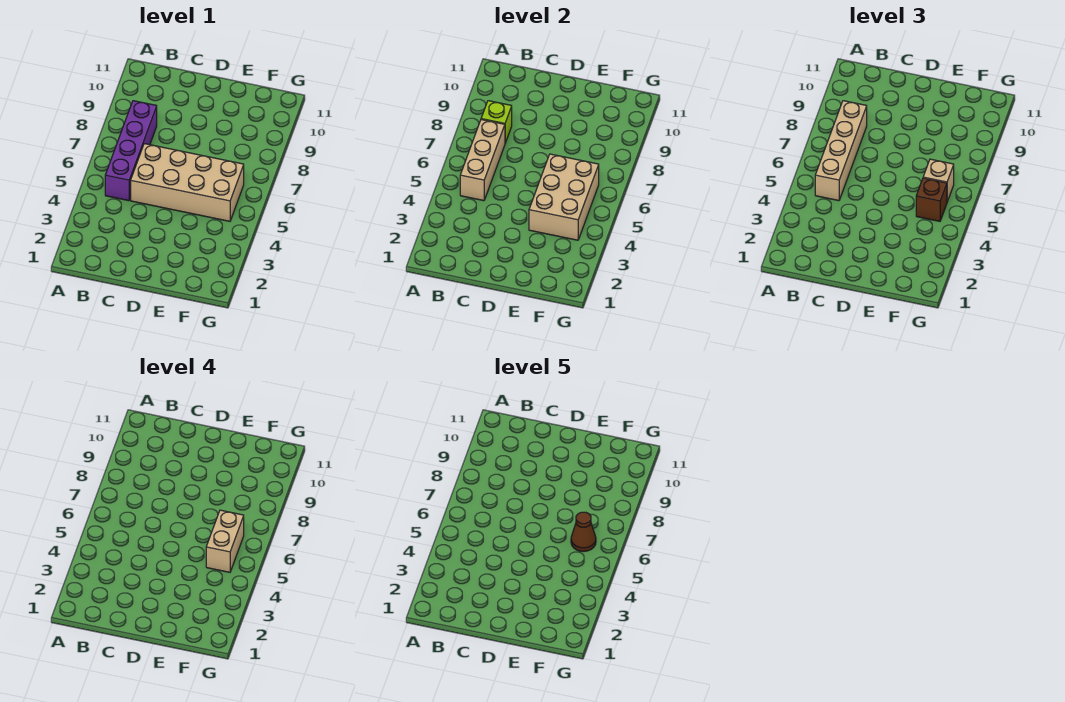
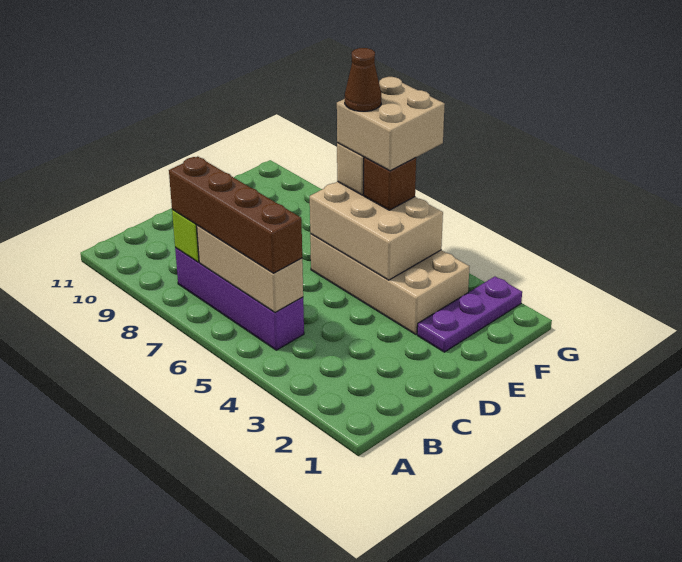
tan 1x4 brick [815,101,867,201] -> brown 1x4 brick [169,157,302,273]
tan 2x4 brick [131,144,244,221] -> tan 2x4 brick turned to [310,234,469,334]
none -> purple 1x3 plate [417,277,522,352]
tan 1x2 brick [206,510,244,572] -> tan 2x2 brick [337,77,445,171]

